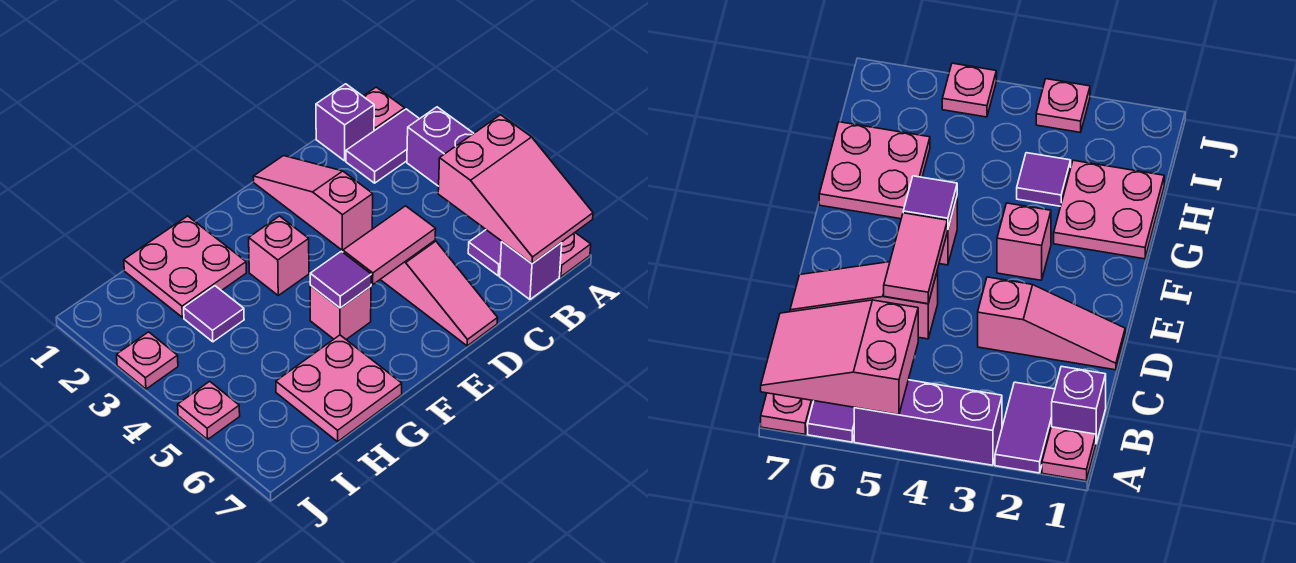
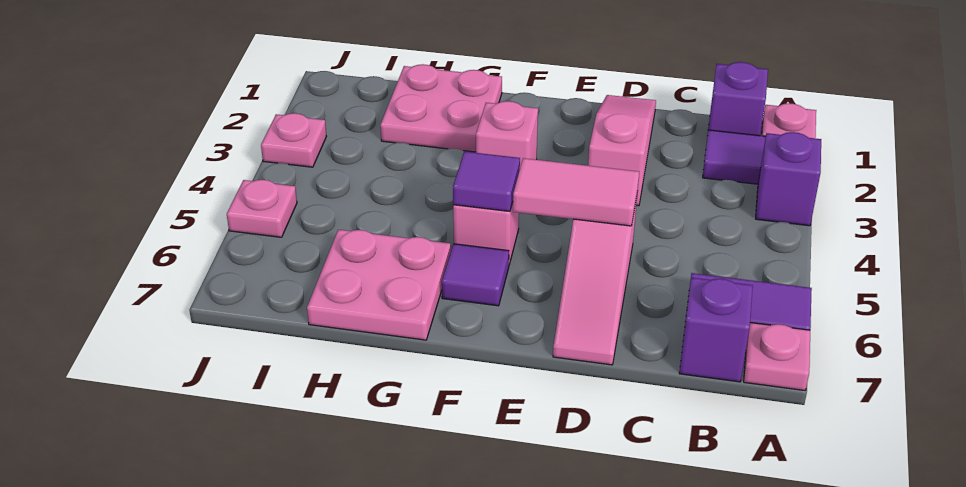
purple 1x3 brick [407,107,474,186] -> purple 1x1 brick [756,132,821,226]
pink 2x3 slope [438,115,593,263] -> none
purple 1x1 tile [184,286,244,342] -> purple 1x1 tile moved to [442,244,509,306]

